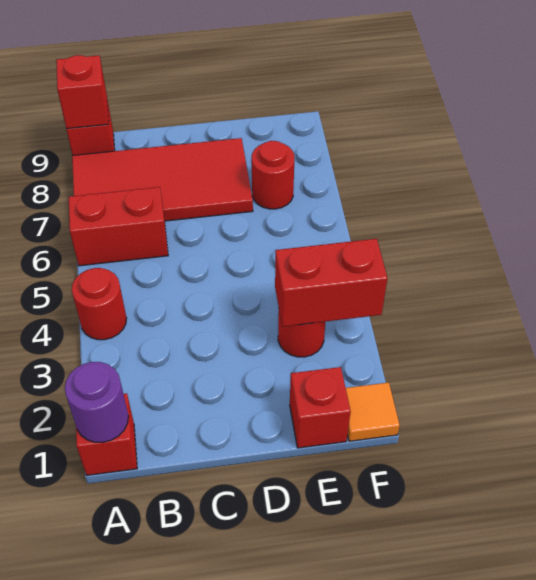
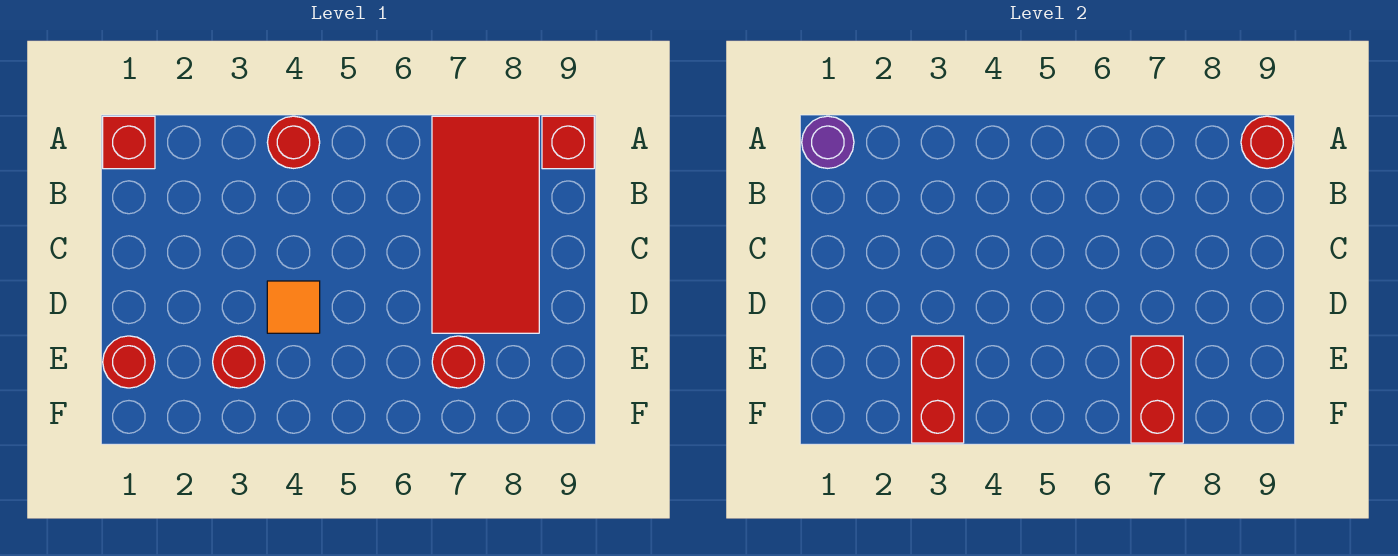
red 1x2 brick [69,187,168,266] -> red 1x2 brick moved to [1131,336,1183,443]
red 1x1 brick [56,55,109,129] -> red 1x1 round brick [1241,116,1293,168]
red 1x1 brick [290,367,351,448] -> red 1x1 round brick [103,336,155,388]
orange 1x1 tile [346,382,400,441] -> orange 1x1 tile moved to [267,281,320,333]

